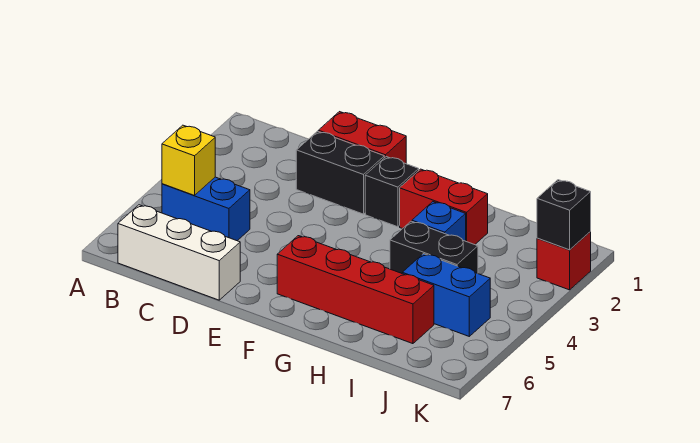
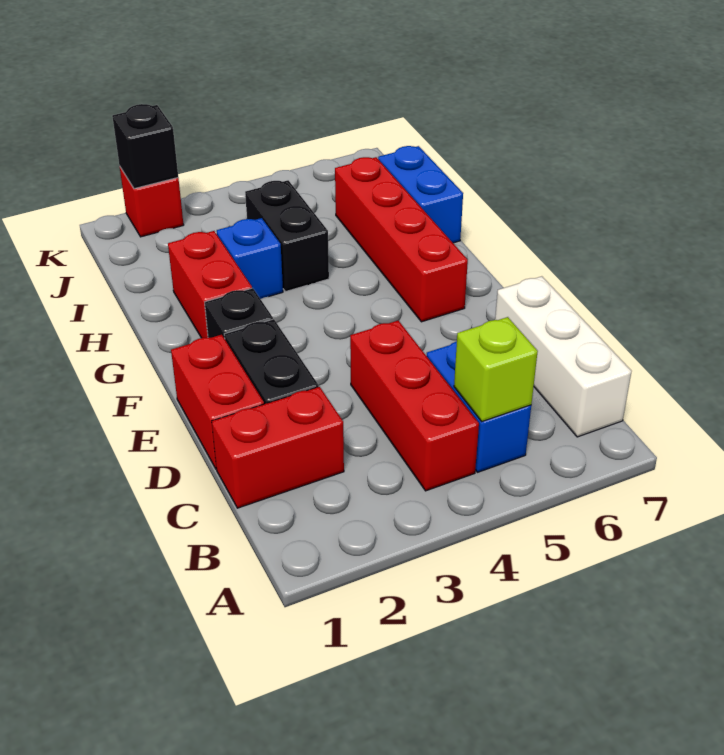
none -> red 1x3 brick [350,321,479,491]
yellow 1x1 brick [162,125,215,195] -> lime 1x1 brick [454,317,538,421]
none -> red 1x2 brick [212,387,344,508]
blue 1x2 brick [402,254,490,336] -> blue 1x2 brick moved to [378,146,463,243]

